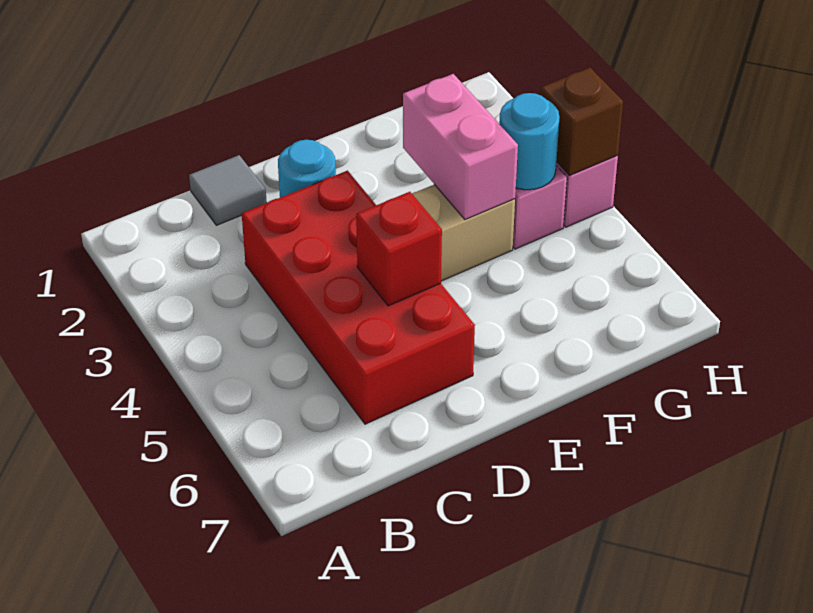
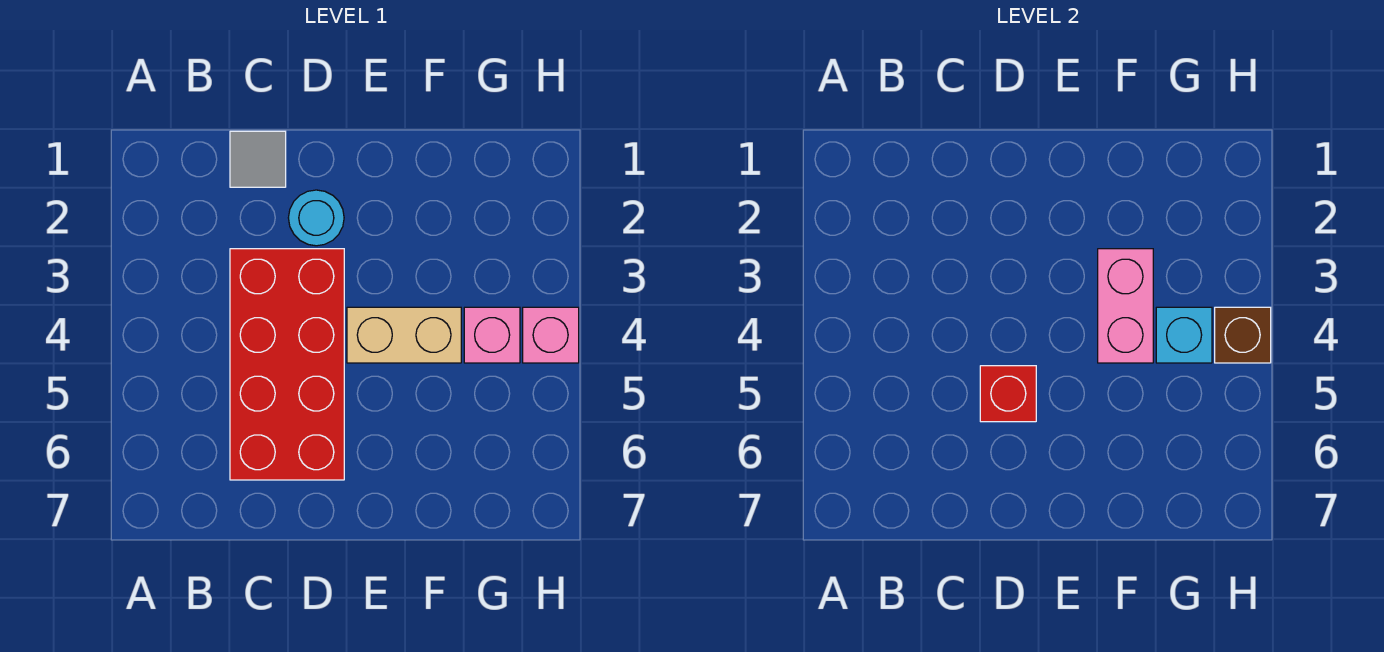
cyan 1x1 round brick [499,93,560,190] -> cyan 1x1 brick [1156,307,1212,363]

